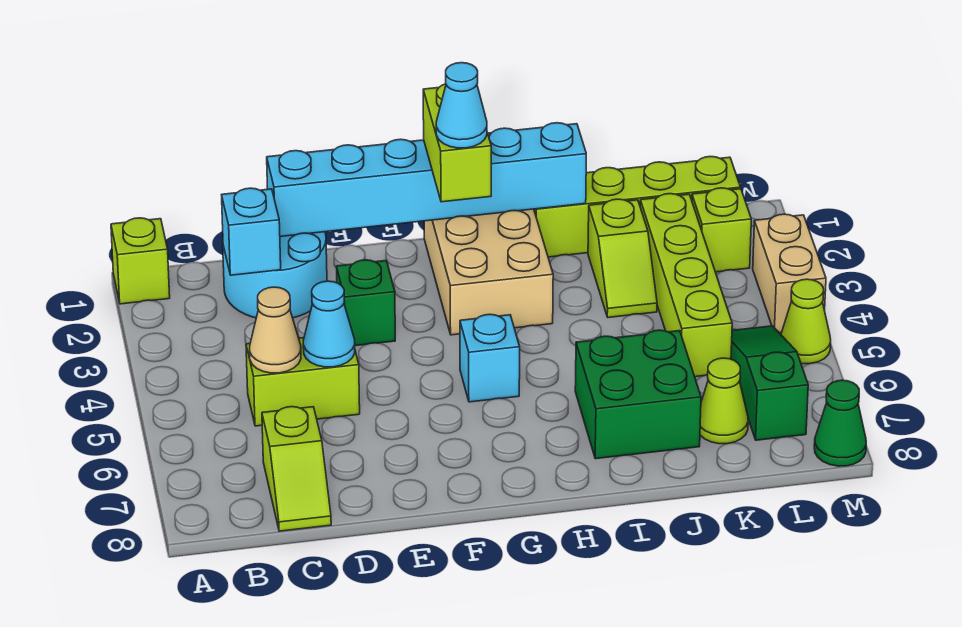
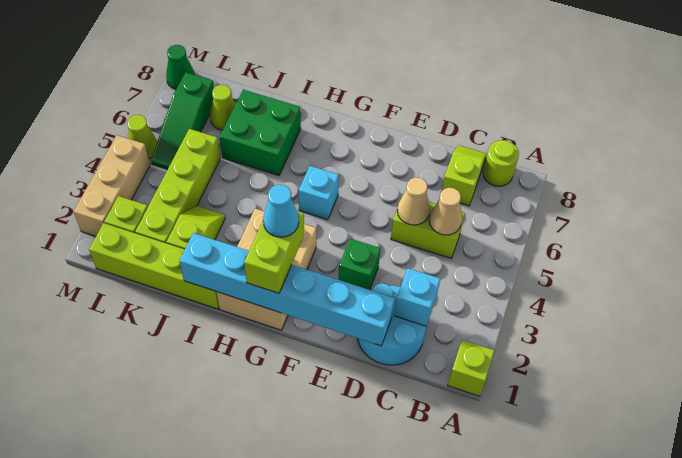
none -> lime 1x1 round brick [483,140,519,186]
cyan 1x1 cone [303,281,355,367] -> tan 1x1 cone [397,178,430,225]
tan 1x2 brick [753,214,826,333] -> tan 1x3 brick [74,135,150,236]

